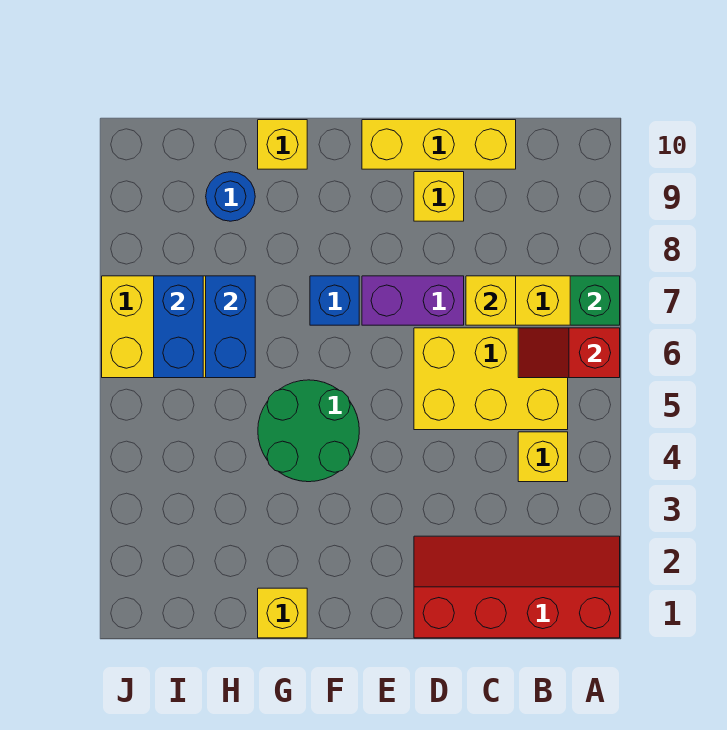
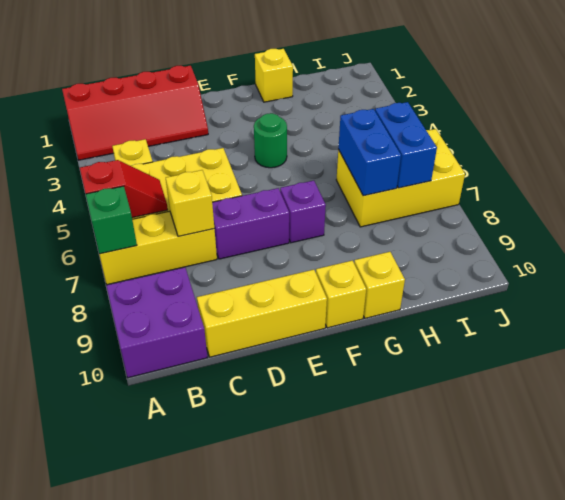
none -> purple 2x2 brick [106,267,208,378]
yellow 1x1 brick [414,172,464,221] -> yellow 1x1 brick moved to [316,261,366,328]
green 2x2 round brick [258,380,359,482] -> green 1x1 round brick [254,113,287,168]
blue 1x1 brick [310,276,359,325] -> purple 1x1 brick [280,181,326,243]
blue 1x1 round brick [206,172,255,221] -> none

